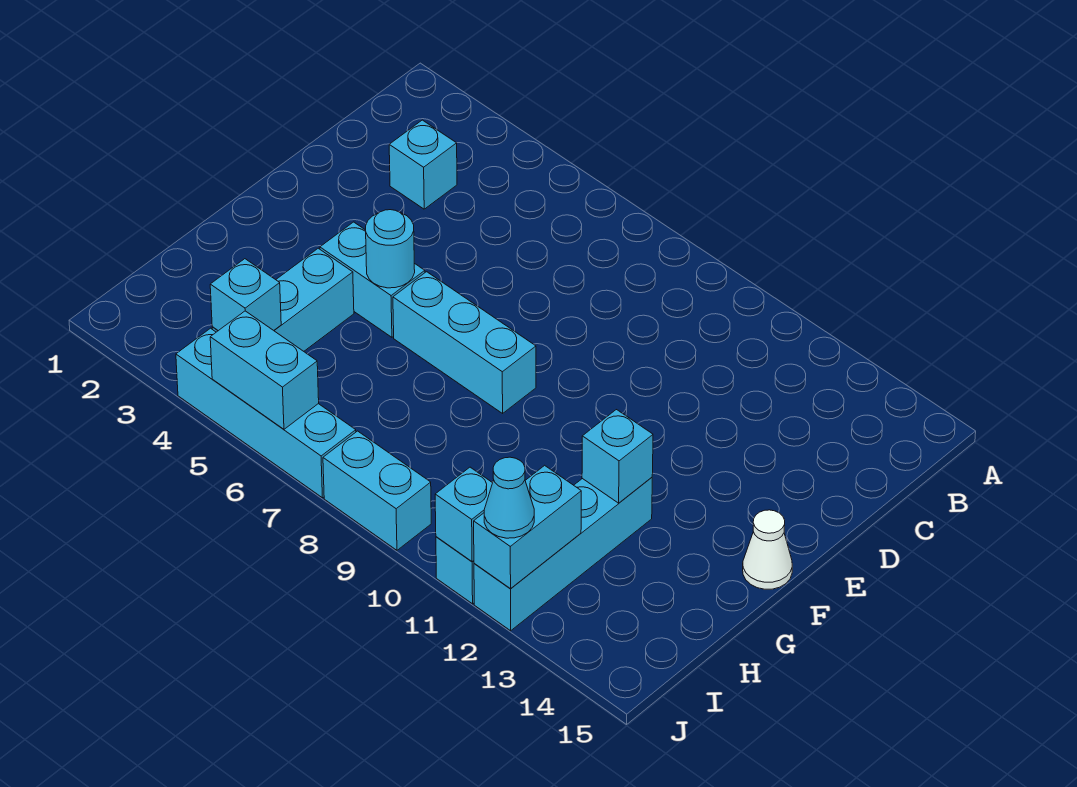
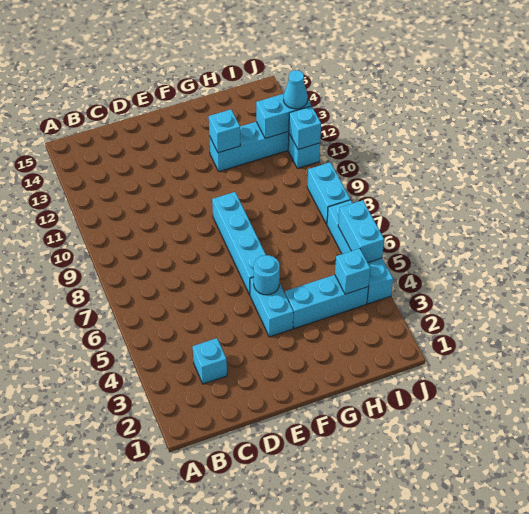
cyan 1x3 brick [393,272,536,413] -> cyan 1x4 brick [212,192,266,295]
white 1x1 cone [743,510,792,589] -> none

